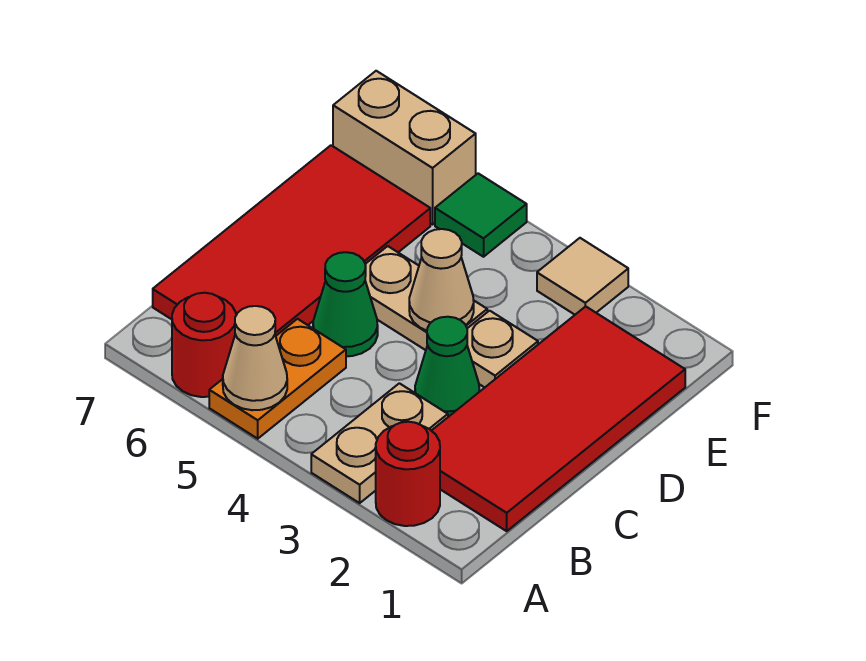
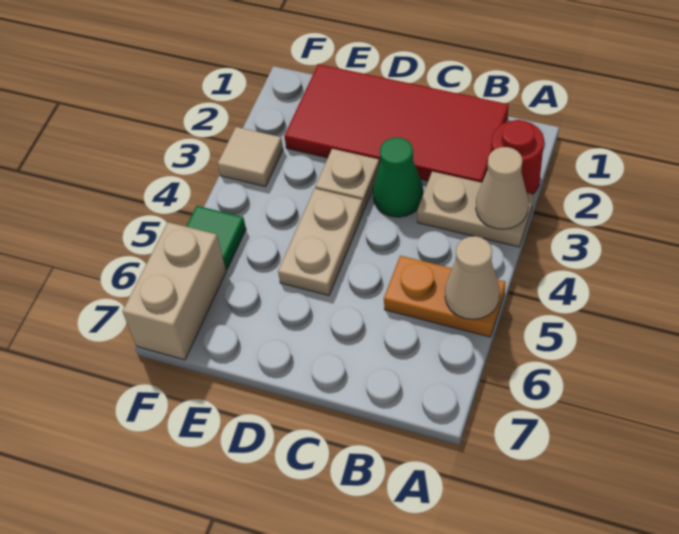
red 1x1 round brick [172,293,236,397] -> none
red 2x4 tile [153,145,430,336] -> none
green 1x1 cone [313,252,378,356] -> none
tan 1x1 cone [409,229,474,331] -> tan 1x1 cone moved to [476,147,529,229]

